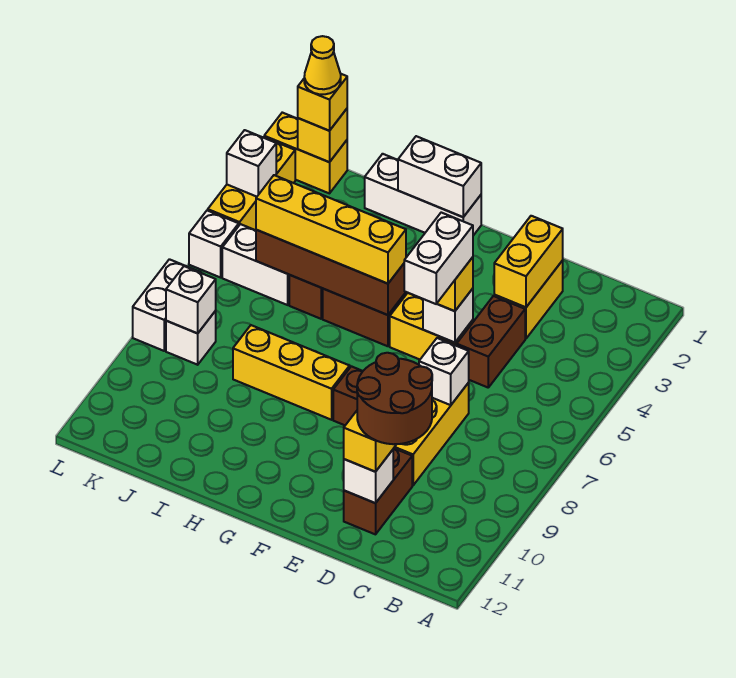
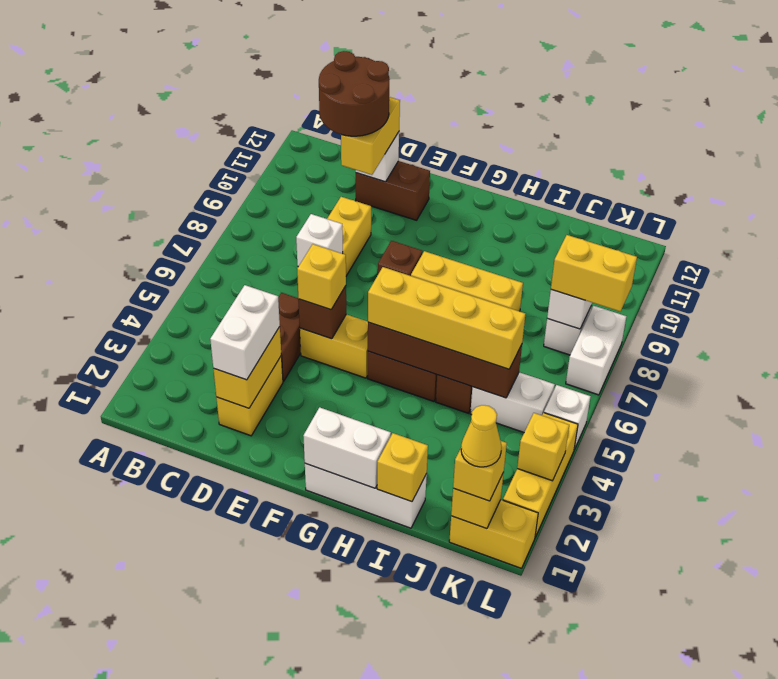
brown 1x2 brick [344,448,412,534] -> brown 1x2 brick turned to [356,161,430,220]
white 1x1 brick [423,289,473,343] -> brown 1x1 brick [299,286,346,339]
white 1x2 brick [404,213,473,304] -> white 1x2 brick moved to [210,285,280,380]
none -> yellow 1x1 brick [377,433,428,502]
none -> yellow 1x2 brick [551,235,637,311]
white 1x1 brick [227,130,276,197] -> yellow 1x1 brick [517,413,569,481]

